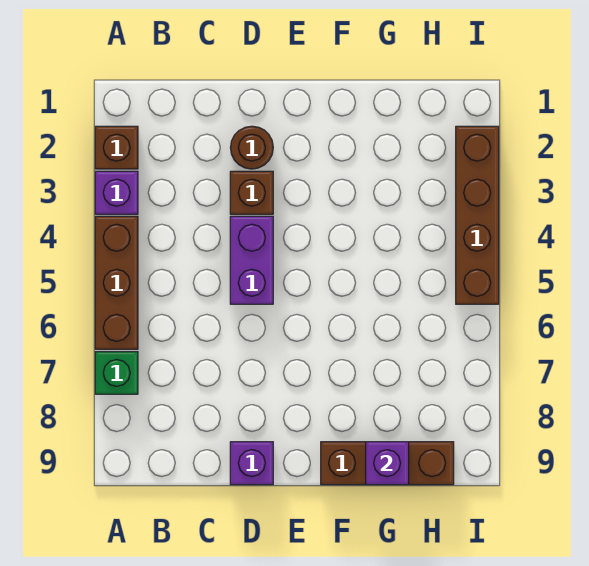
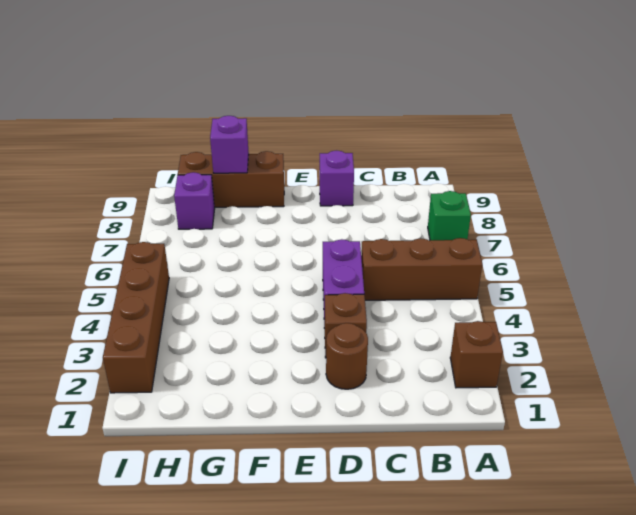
purple 1x1 brick [95,171,138,214] -> purple 1x1 brick moved to [174,172,215,229]
brown 1x3 brick [95,216,138,349] -> brown 1x3 brick turned to [361,238,482,300]

